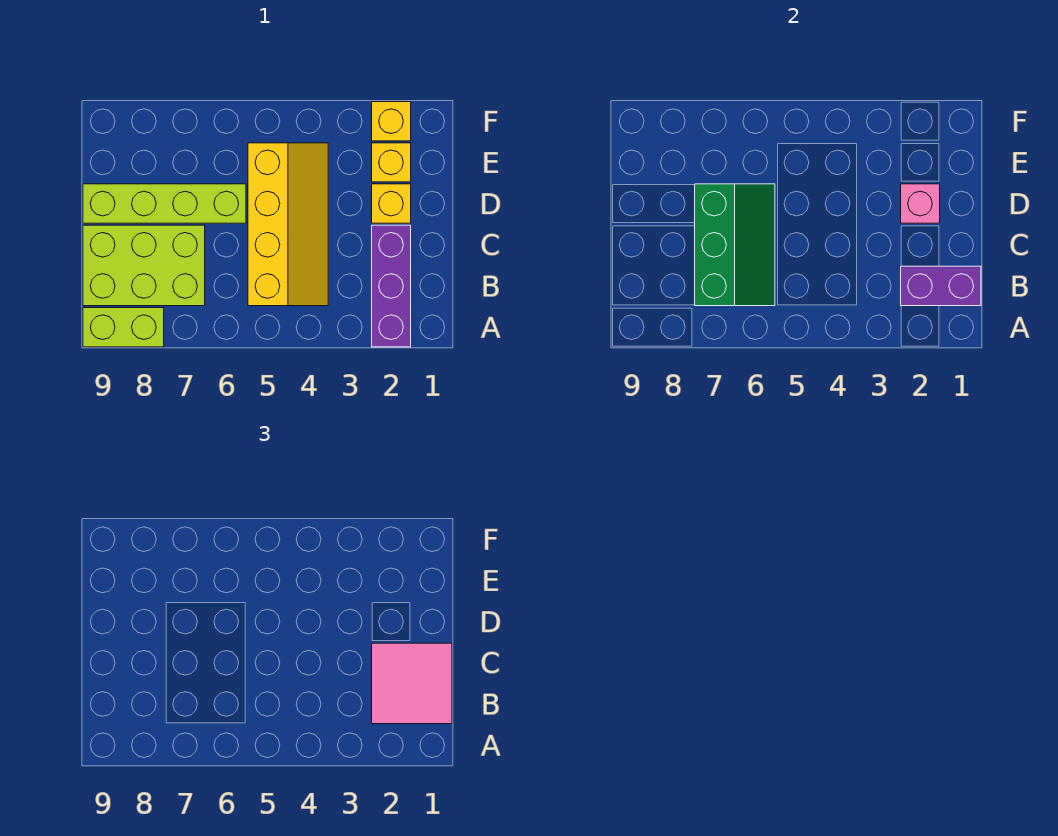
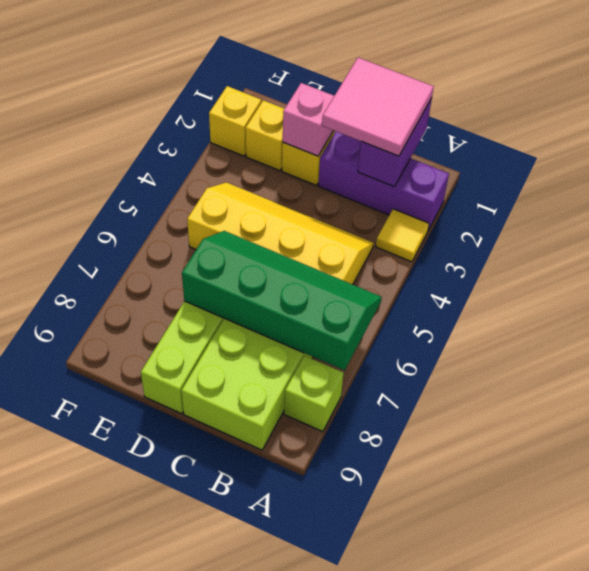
none -> yellow 1x1 tile [376,209,429,262]
lime 1x2 brick [83,308,164,347] -> lime 1x1 brick [284,356,344,432]
green 2x3 slope [695,184,775,306] -> green 2x4 slope [182,231,382,371]

